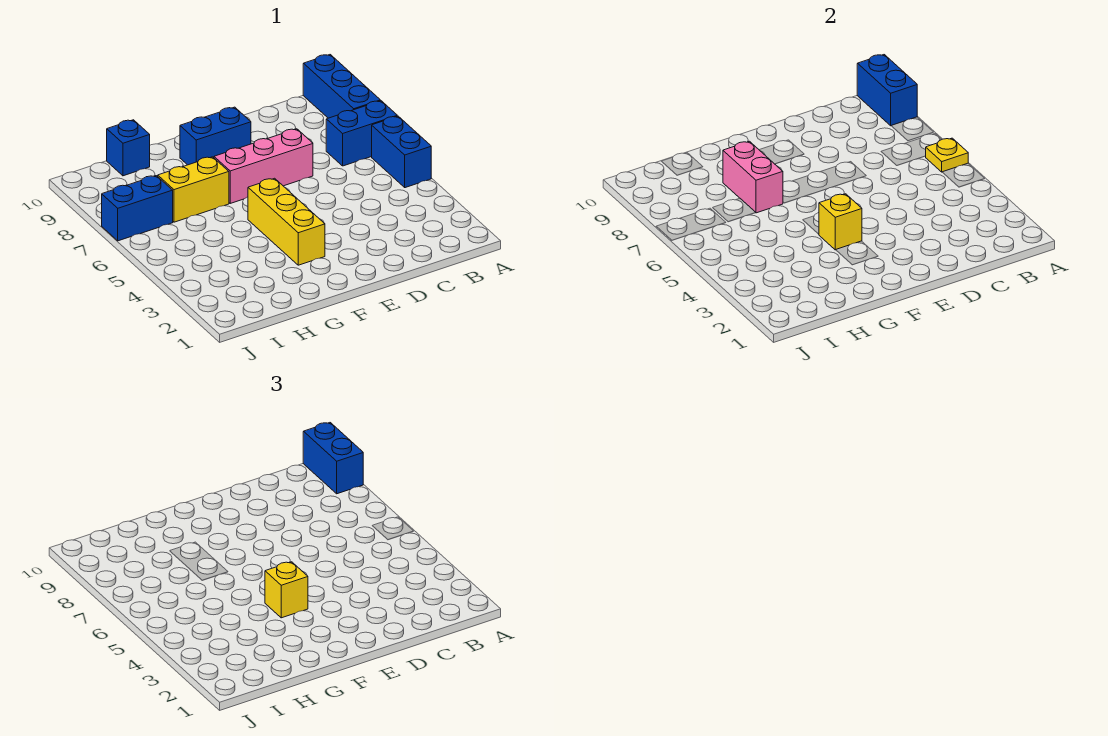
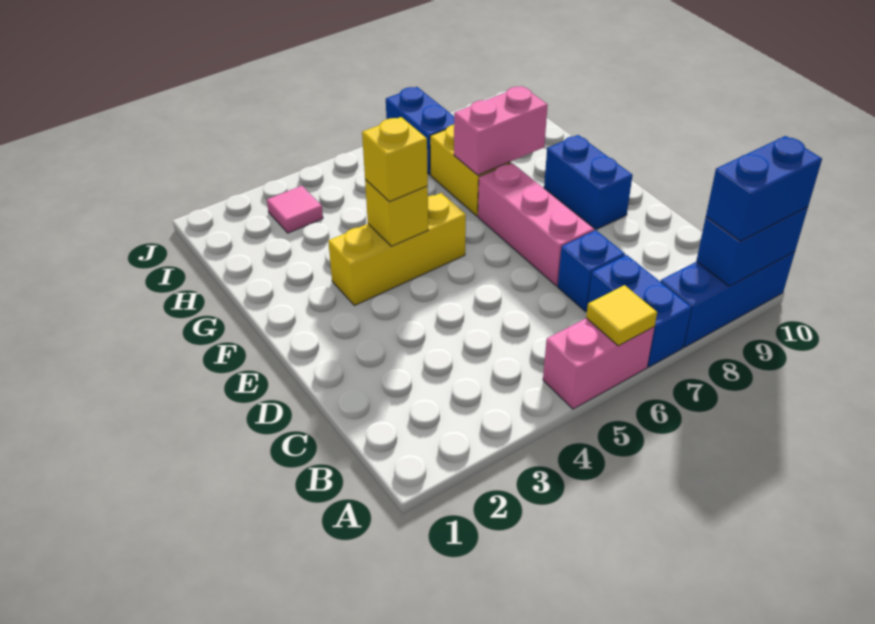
blue 1x2 brick [372,116,431,188] -> pink 1x2 brick [543,318,654,409]
yellow 1x1 plate [926,138,968,172] -> yellow 1x1 tile [586,285,657,346]
blue 1x1 brick [107,120,150,176] -> blue 1x1 brick moved to [558,230,625,312]
none -> pink 1x1 tile [267,186,323,233]

